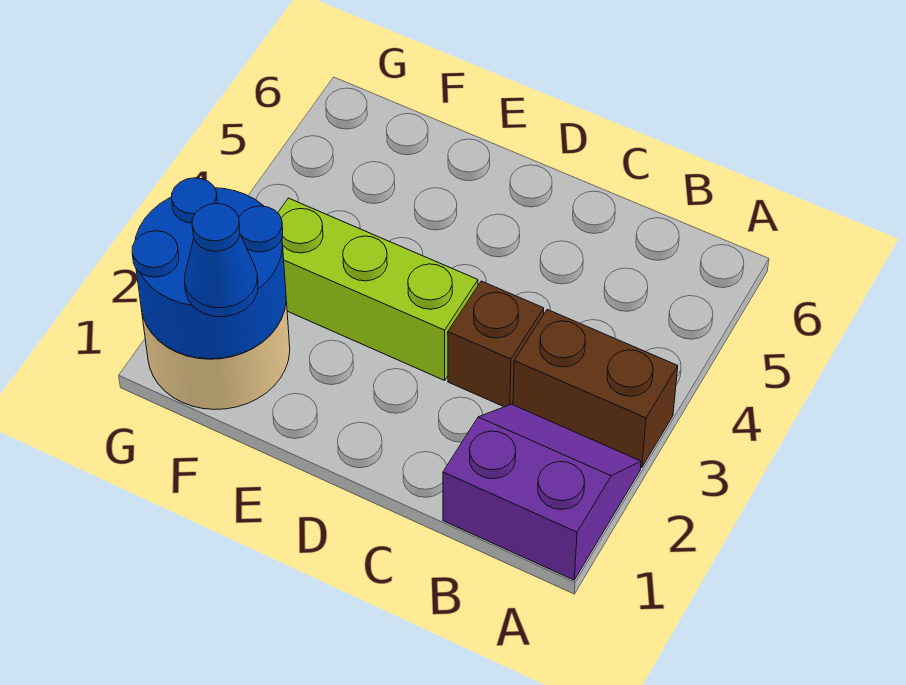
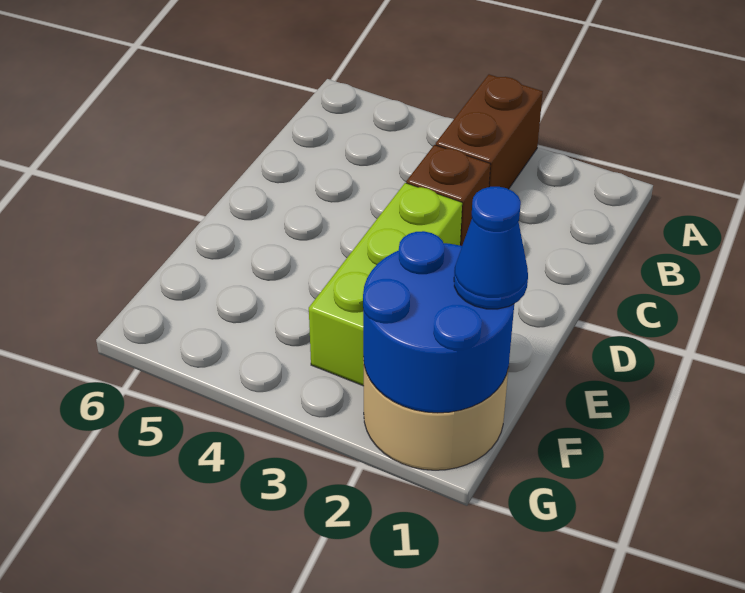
purple 2x2 slope [443,404,641,580] -> none

